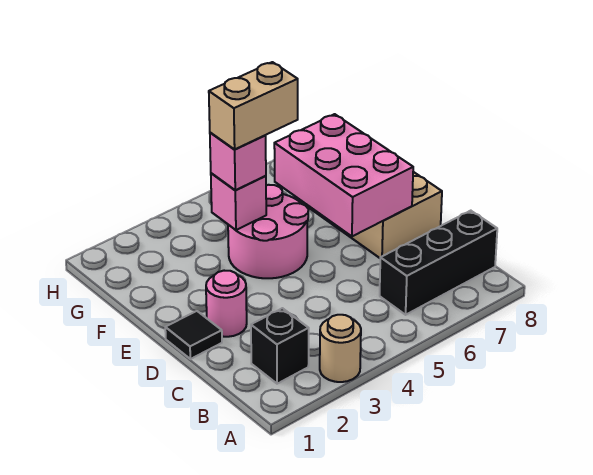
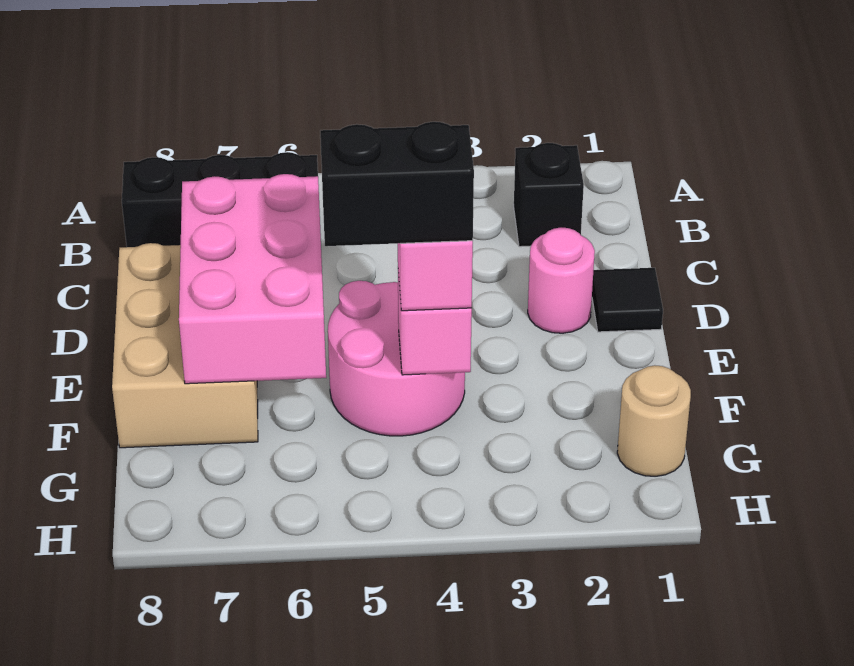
tan 1x1 round brick [320,315,361,382] -> tan 1x1 round brick moved to [617,365,691,476]
tan 1x2 brick [209,62,298,150] -> black 1x2 brick [320,122,474,246]

